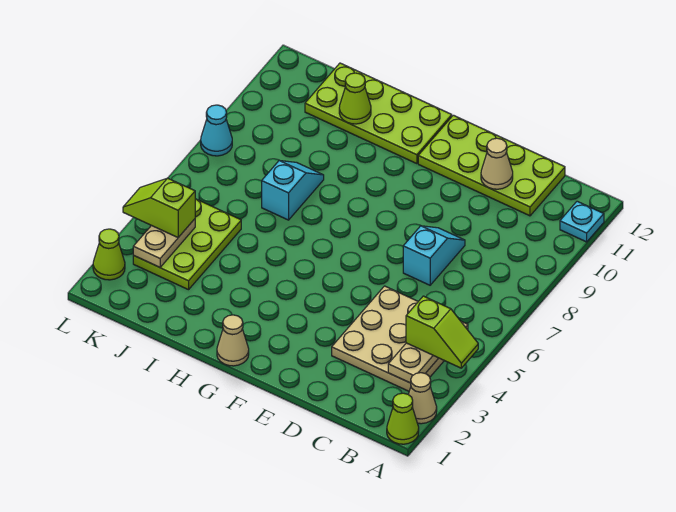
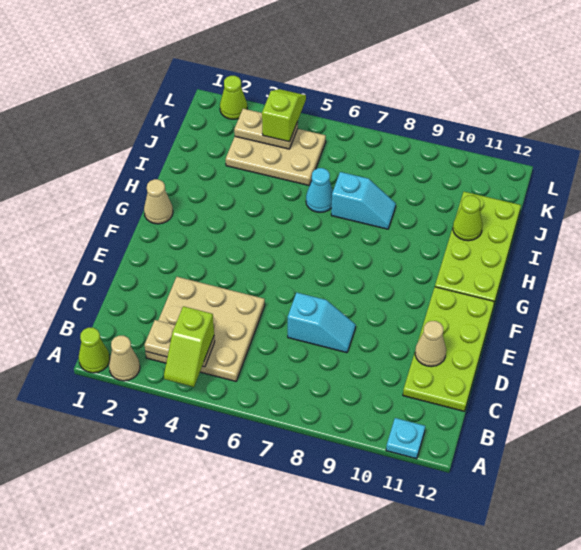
lime 2x3 plate [133,199,241,290] -> tan 2x3 plate [226,129,326,185]
cyan 1x1 cone [201,105,232,156] -> cyan 1x1 cone moved to [306,168,333,212]

